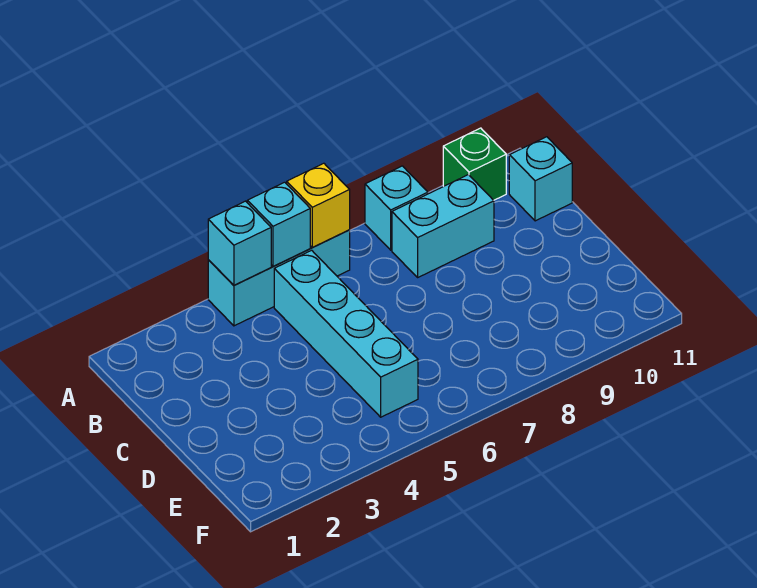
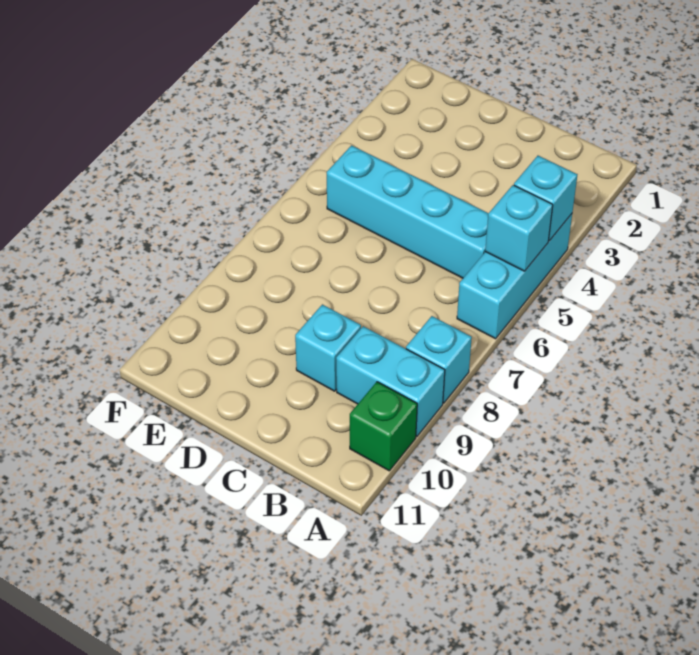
yellow 1x1 brick [287,163,350,248] -> none
cyan 1x2 brick [392,175,494,277] -> cyan 1x2 brick turned to [336,326,445,437]
cyan 1x1 brick [509,137,572,221] -> cyan 1x1 brick moved to [295,304,361,391]

